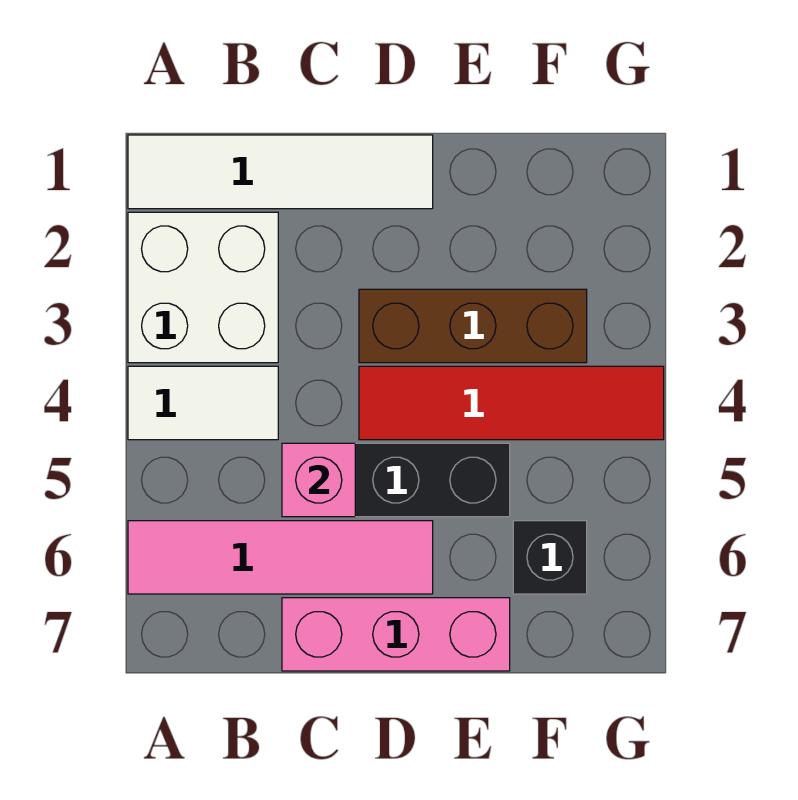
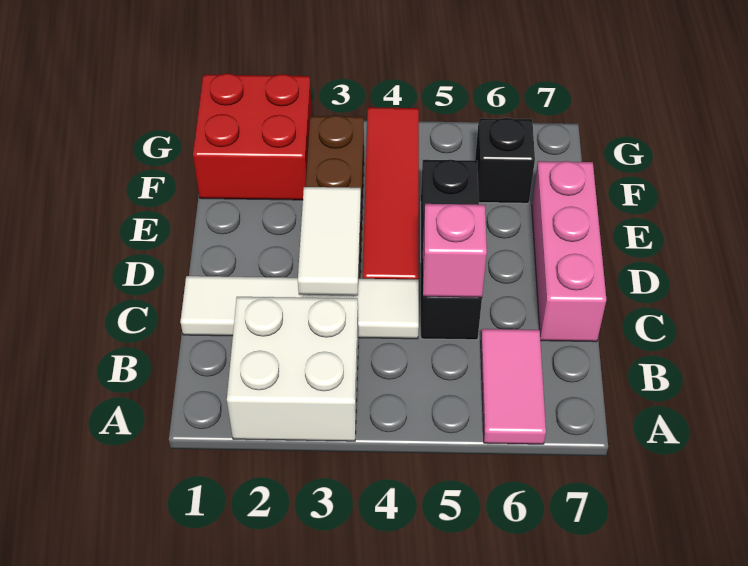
white 1x4 tile [128,135,433,209] -> white 1x4 tile turned to [180,276,419,339]
white 1x2 tile [128,366,278,440] -> white 1x2 tile moved to [298,187,361,296]
pink 1x4 tile [128,521,433,594] -> pink 1x2 tile [481,329,546,444]
none -> red 2x2 brick [193,73,312,200]

